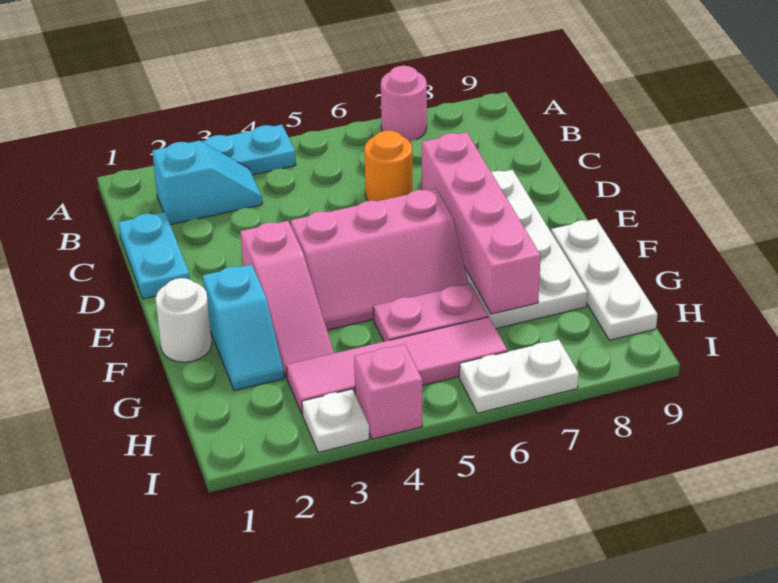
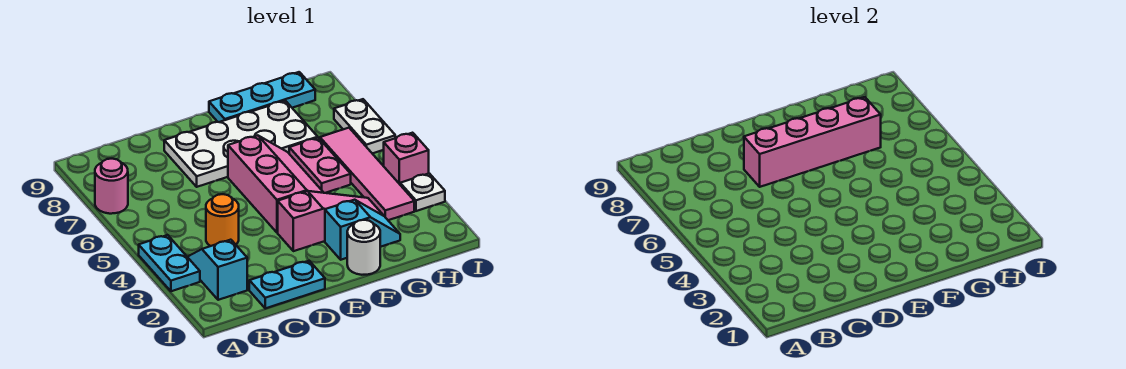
orange 1x1 round brick [364,130,412,201] -> orange 1x1 round brick moved to [206,194,239,246]
white 1x3 plate [551,219,658,340] -> cyan 1x3 plate [209,72,315,122]

